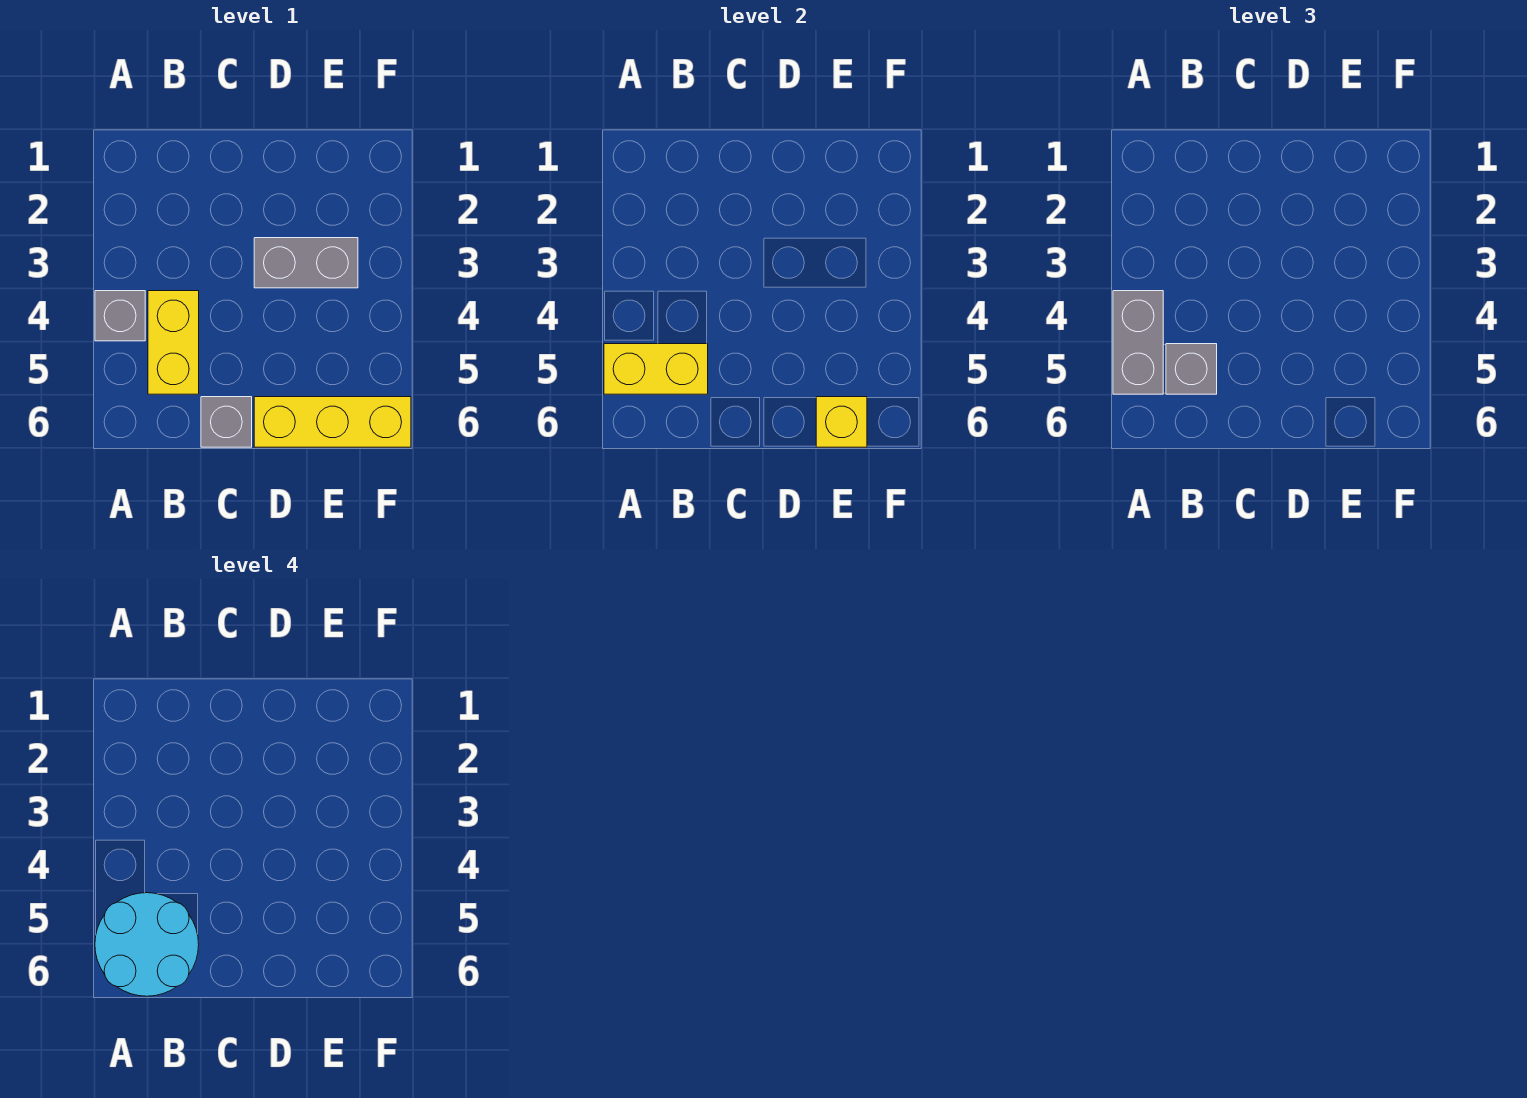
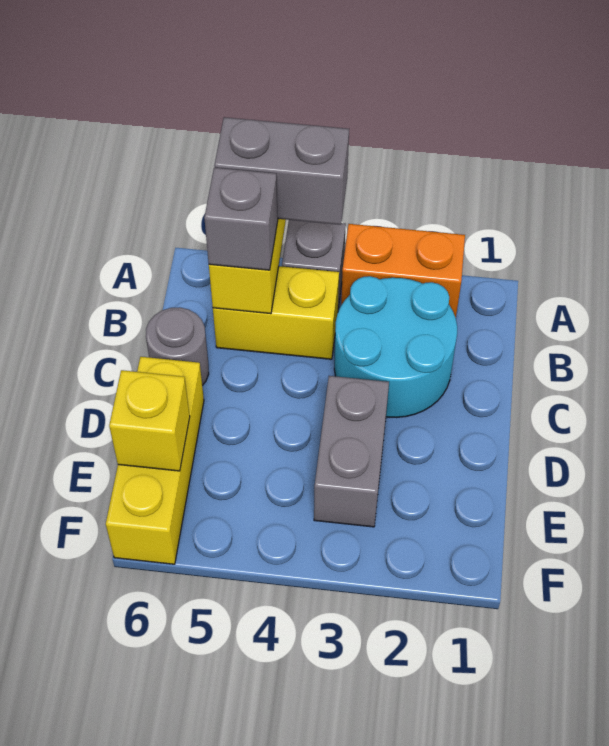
none -> orange 1x2 brick [341,224,465,318]
cyan 2x2 round brick [95,893,199,996] -> cyan 2x2 round brick moved to [334,276,457,417]
grey 1x1 brick [201,397,252,447] -> grey 1x1 round brick [146,307,209,386]

